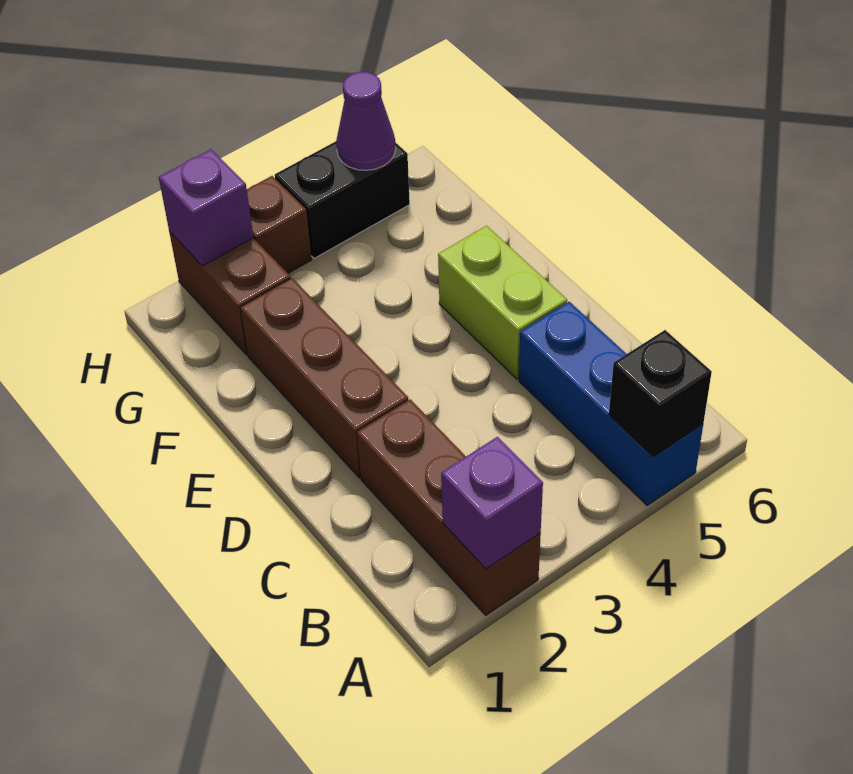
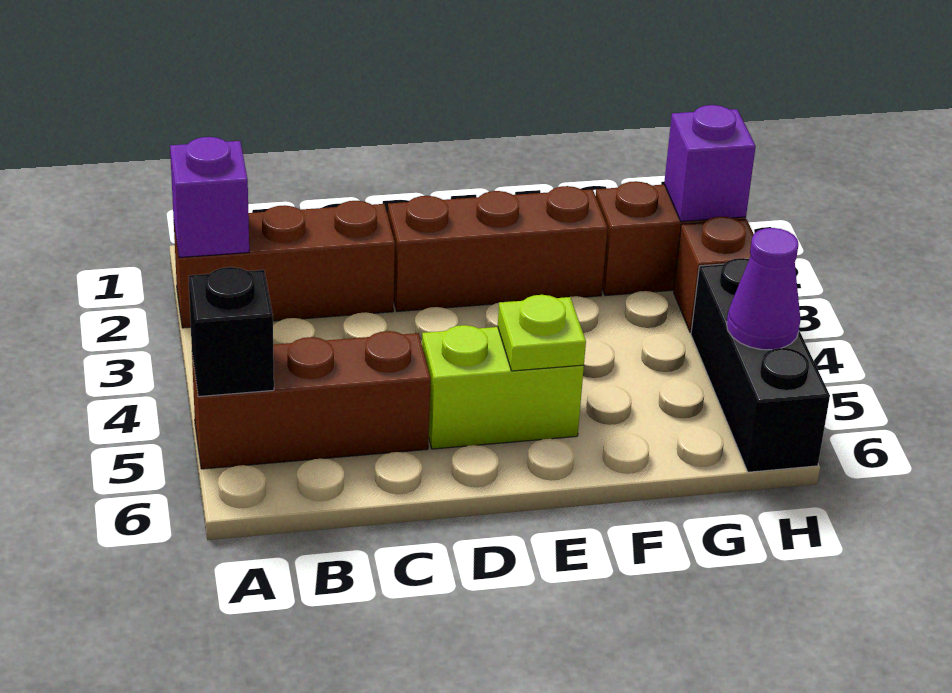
blue 1x3 brick [519,302,703,505] -> brown 1x3 brick [192,331,431,469]
none -> lime 1x1 plate [498,295,586,371]
black 1x2 brick [275,141,410,258] -> black 1x3 brick [691,258,830,472]

